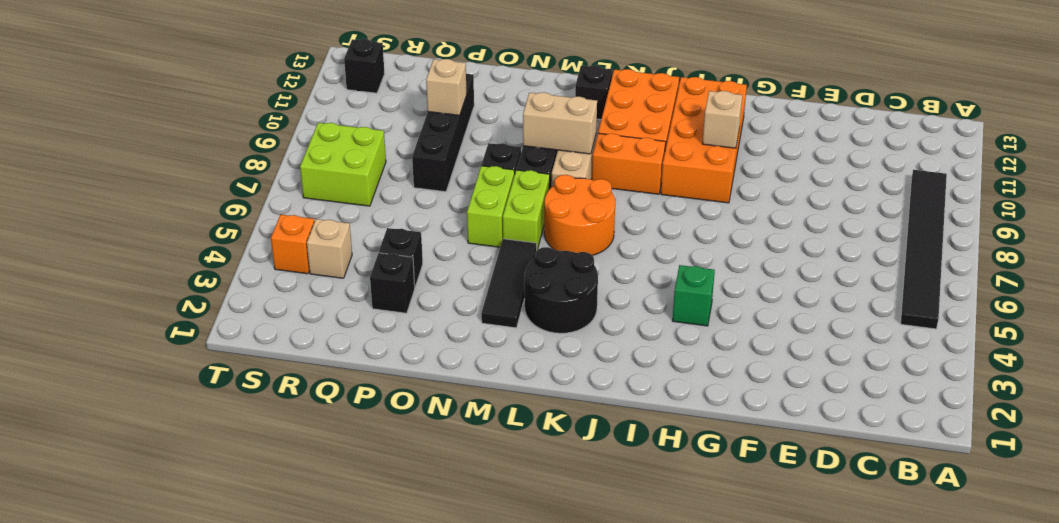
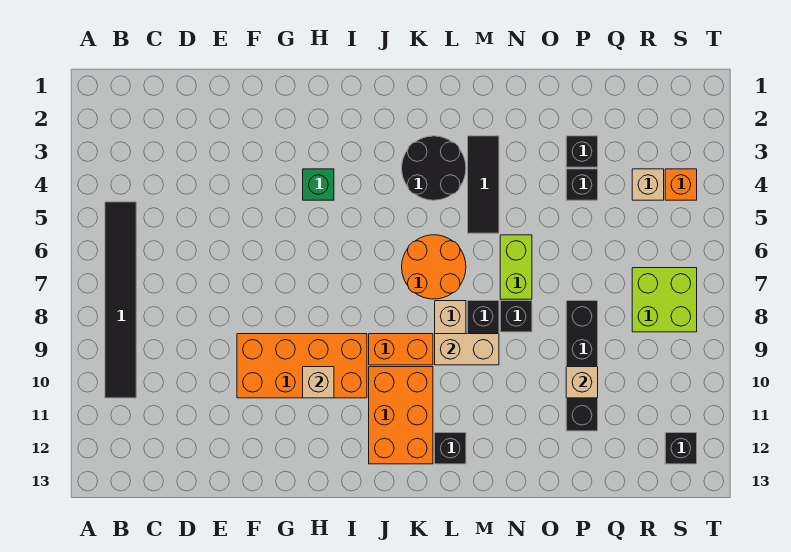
orange 2x4 brick [661,77,747,203] -> orange 2x4 brick turned to [237,334,367,398]
lime 1x2 brick [503,170,550,250] -> none

